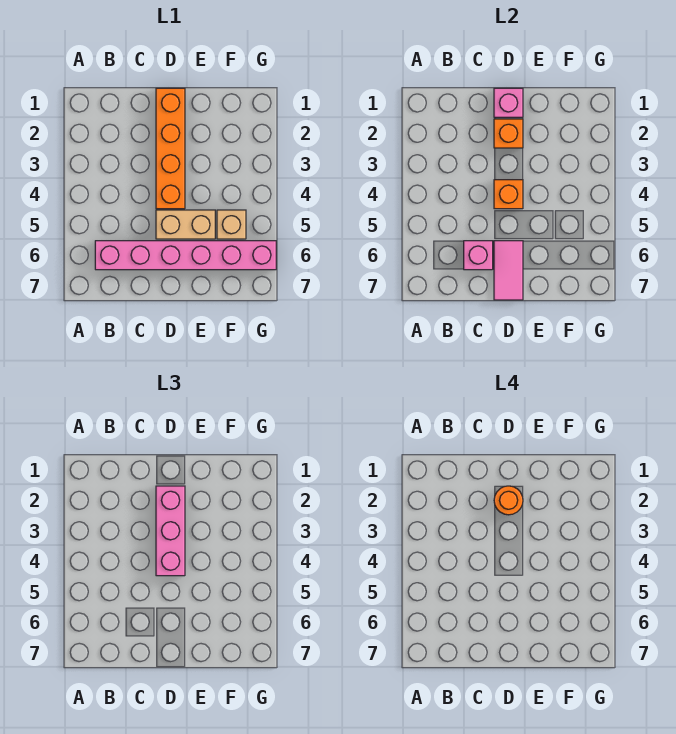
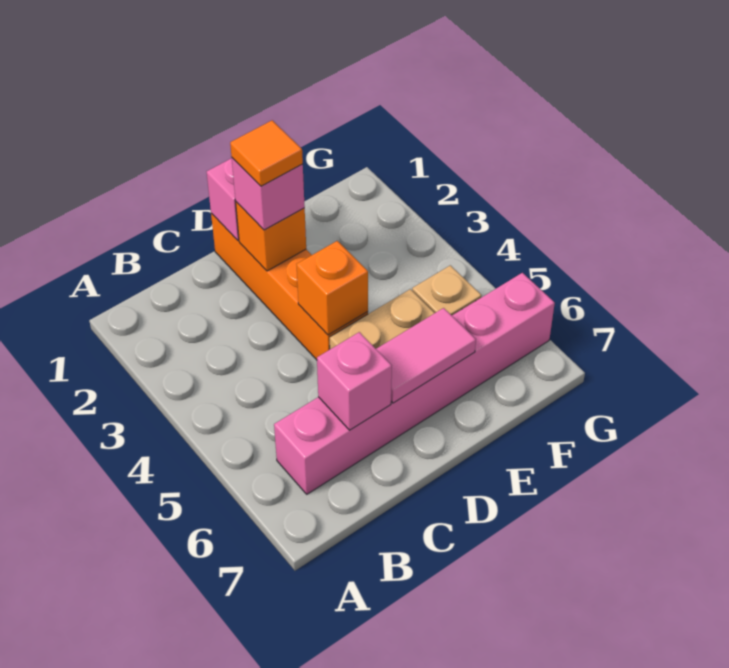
pink 1x3 brick [156,486,185,576] -> pink 1x1 brick [232,158,305,230]
orange 1x1 round brick [494,486,523,515] -> orange 1x1 tile [230,120,303,186]
pink 1x2 tile [494,241,523,300] -> pink 1x2 tile turned to [376,308,476,403]

